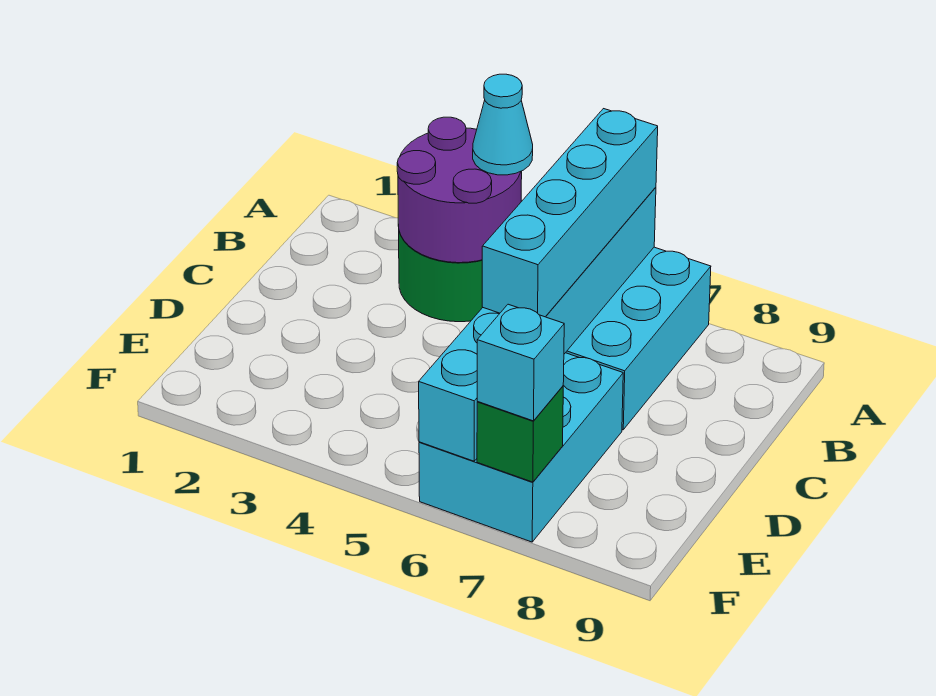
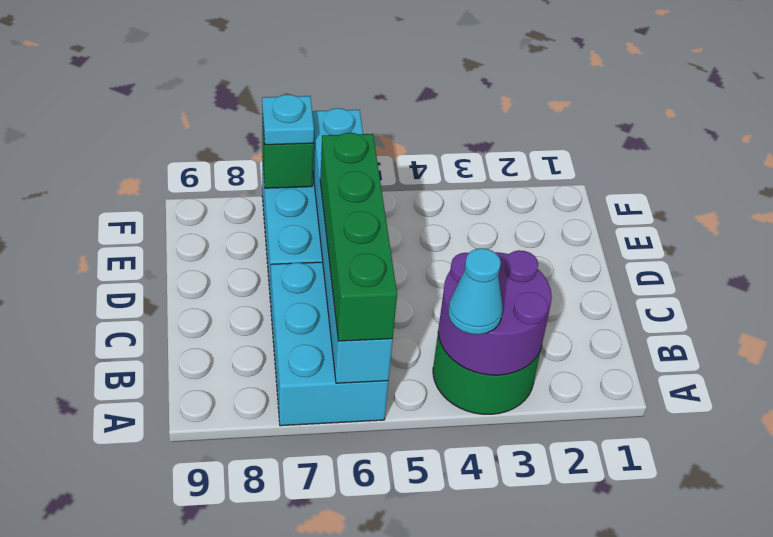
cyan 1x4 brick [482,109,658,317] -> green 1x4 brick [320,133,397,341]
cyan 1x1 brick [477,304,564,421] -> cyan 1x1 plate [262,94,314,145]

